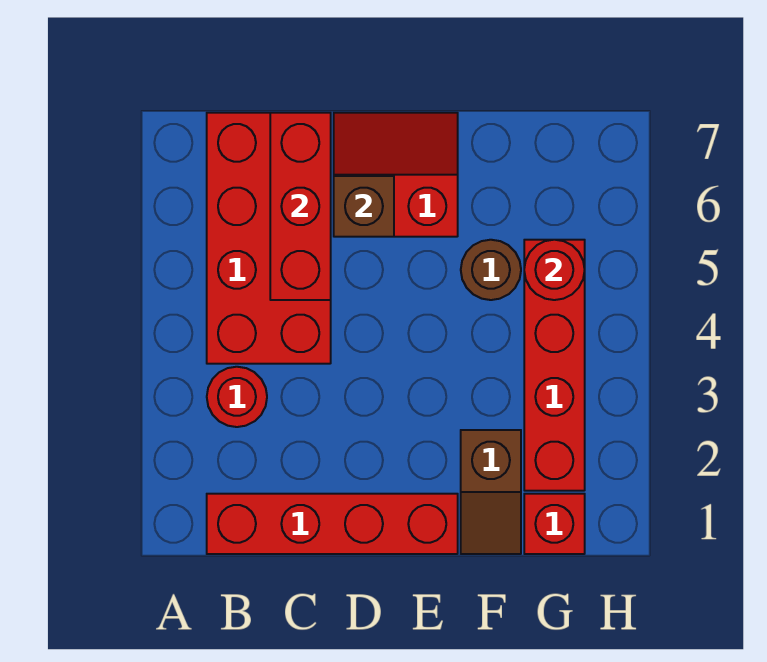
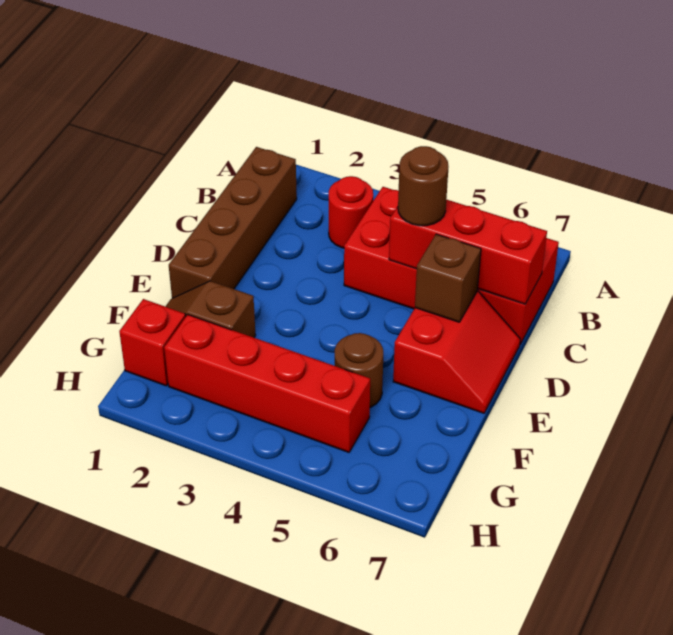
red 1x4 brick [207,494,458,554] -> brown 1x4 brick [169,147,297,298]
none -> brown 1x1 round brick [398,146,449,226]
red 1x1 round brick [524,240,585,300] -> none

